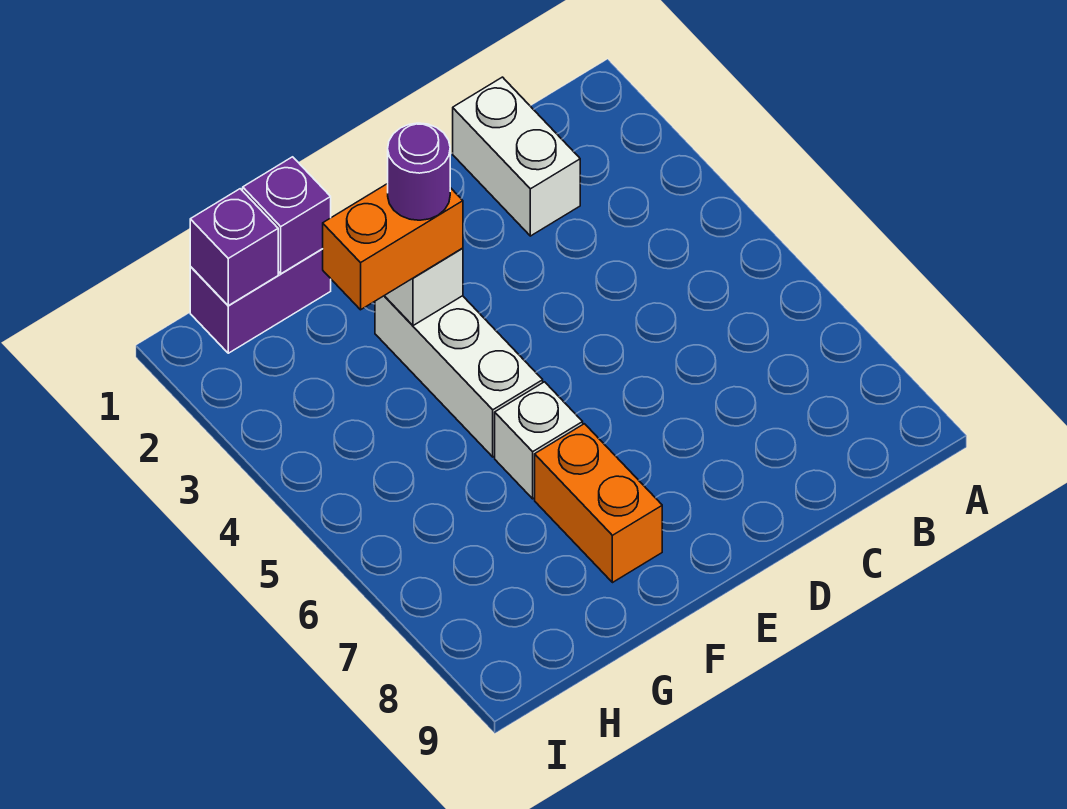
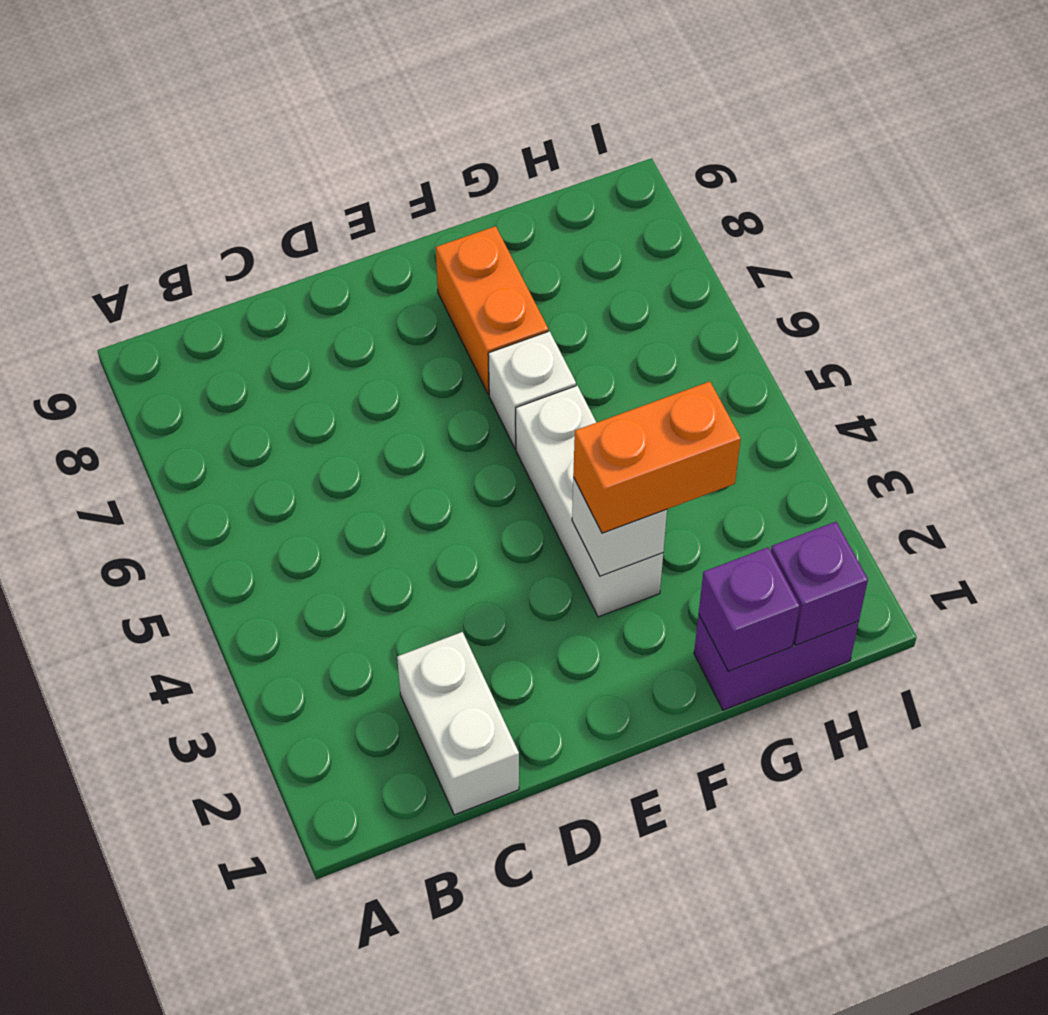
purple 1x1 round brick [388,123,450,220] -> none

